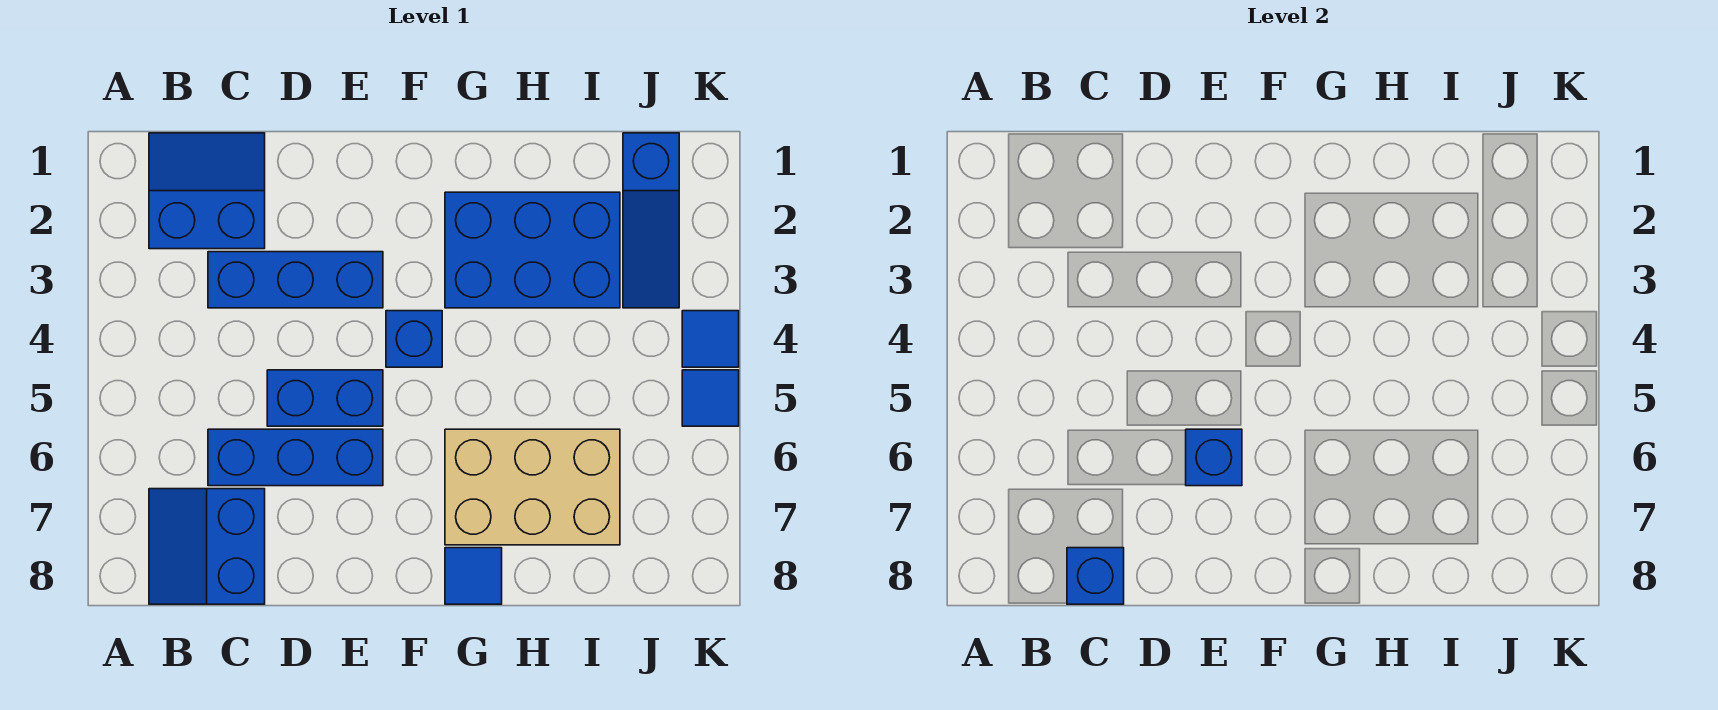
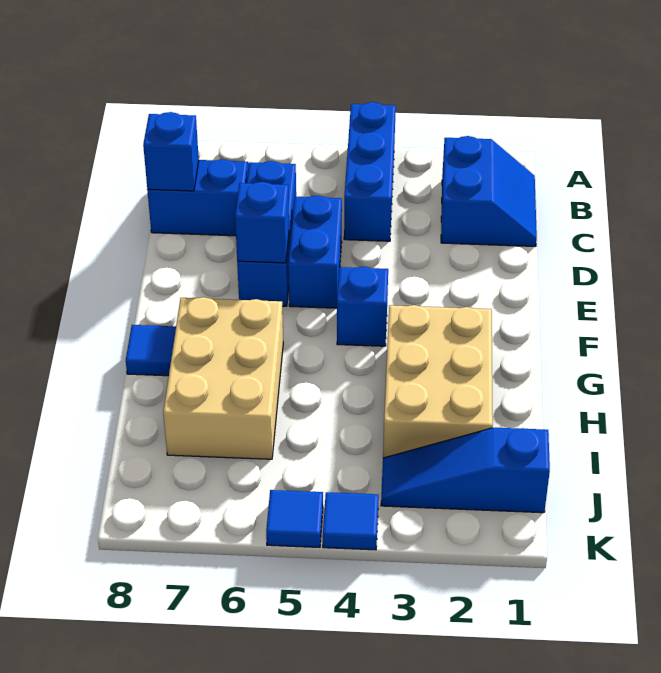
blue 1x3 brick [208,252,383,308] -> blue 1x3 brick moved to [344,102,396,241]
blue 2x3 brick [445,192,620,308] -> tan 2x3 brick [383,305,493,458]

